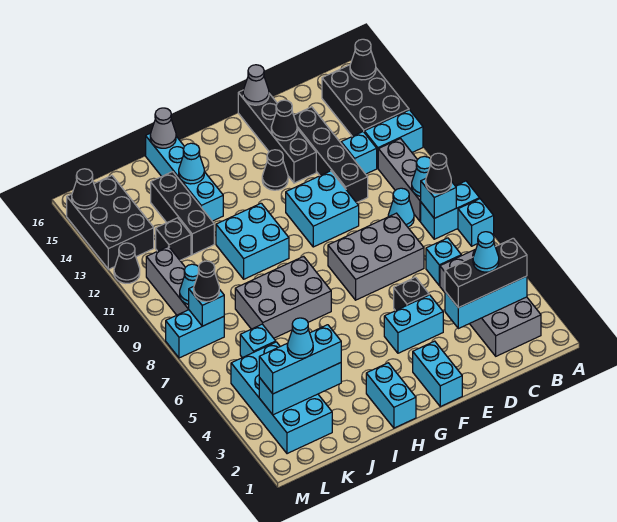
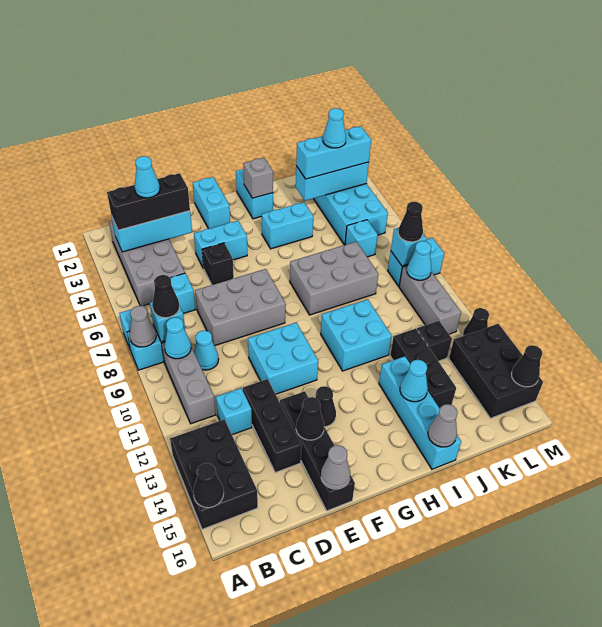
none -> grey 1x1 cone [129,306,156,347]
cyan 1x2 brick [364,110,423,168] -> cyan 1x2 brick moved to [262,202,313,249]
black 1x4 brick [294,107,368,203] -> black 1x3 brick [243,379,302,473]
none -> grey 1x1 brick [243,158,273,198]

